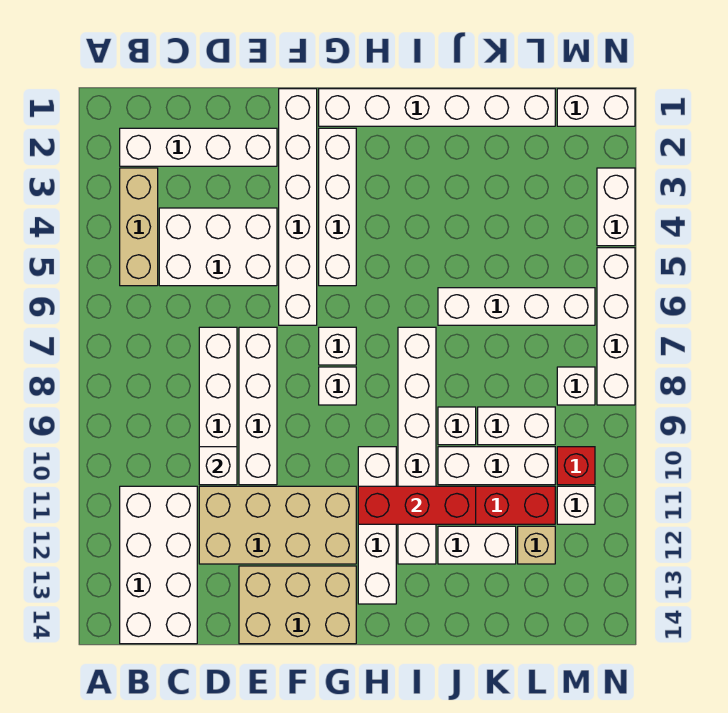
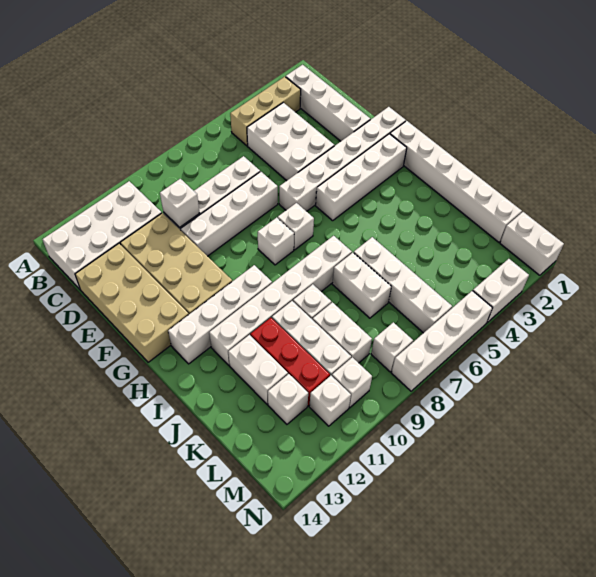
tan 2x3 brick [239,566,356,644] -> tan 2x4 brick [75,243,189,362]
red 1x3 brick [358,486,476,524] -> none
none -> white 1x2 brick [332,253,391,318]
tan 1x1 brick [518,526,555,564] -> white 1x1 brick [268,374,308,424]
red 1x1 brick [557,447,595,485] -> white 1x1 brick [332,357,372,408]

